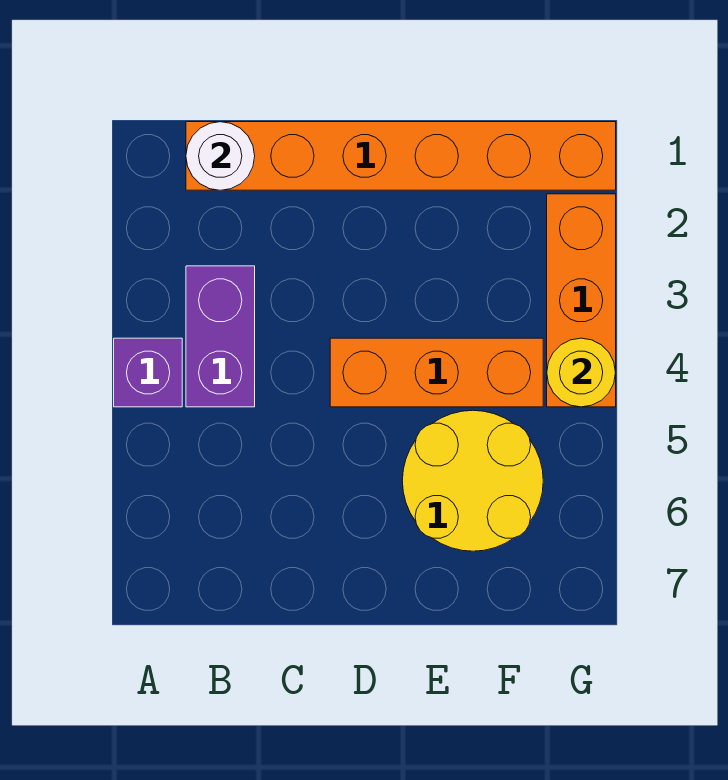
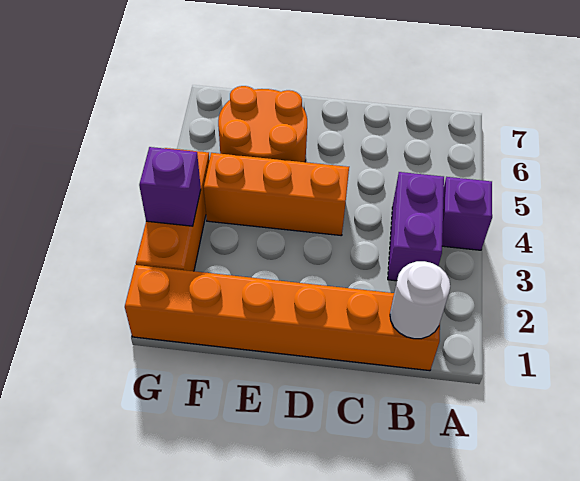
yellow 2x2 round brick [402,410,543,551] -> orange 2x2 round brick [218,86,307,162]
none -> purple 1x1 brick [139,147,201,226]
yellow 1x1 round brick [547,338,616,407] -> none

